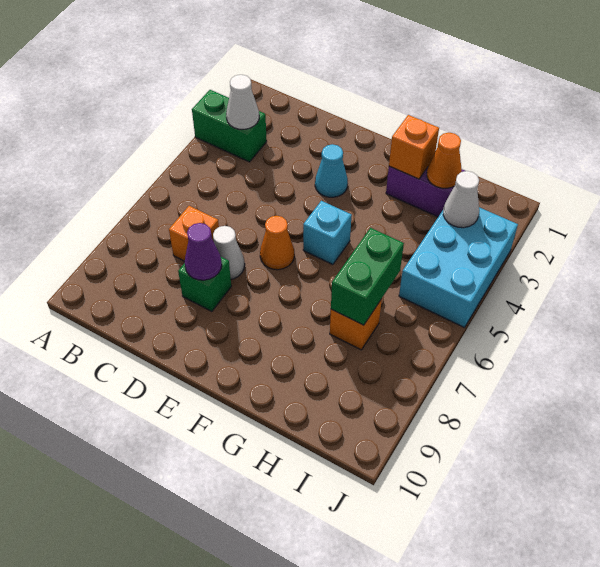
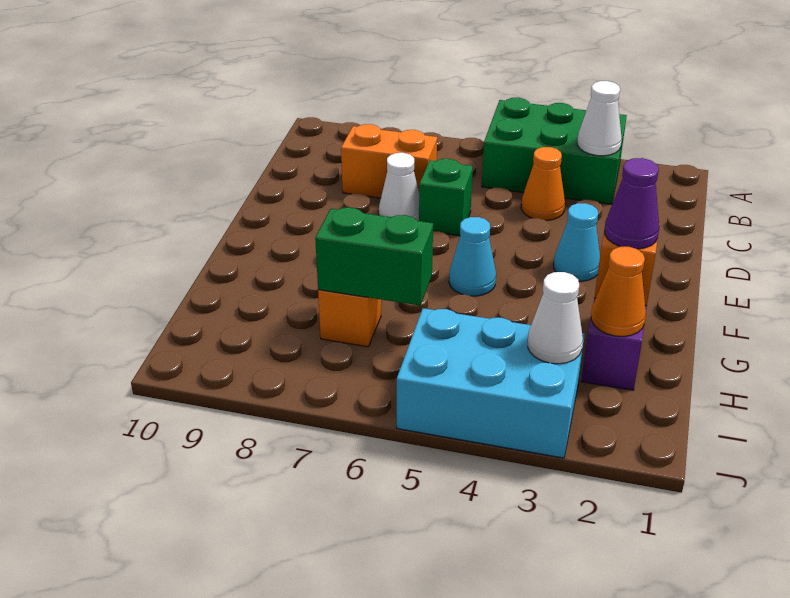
green 1x2 brick [192,90,267,162] -> green 2x3 brick [482,98,627,204]
orange 1x1 brick [169,206,219,261] -> orange 1x2 brick [341,124,437,198]
green 1x1 brick [178,257,231,311] -> green 1x1 brick moved to [419,159,473,236]
purple 1x1 cone [185,223,222,280] -> purple 1x1 cone moved to [604,158,659,249]
orange 1x1 cone [260,216,294,270] -> orange 1x1 cone moved to [521,147,565,221]
cyan 1x1 brick [303,201,352,265] -> cyan 1x1 cone [449,217,496,296]

